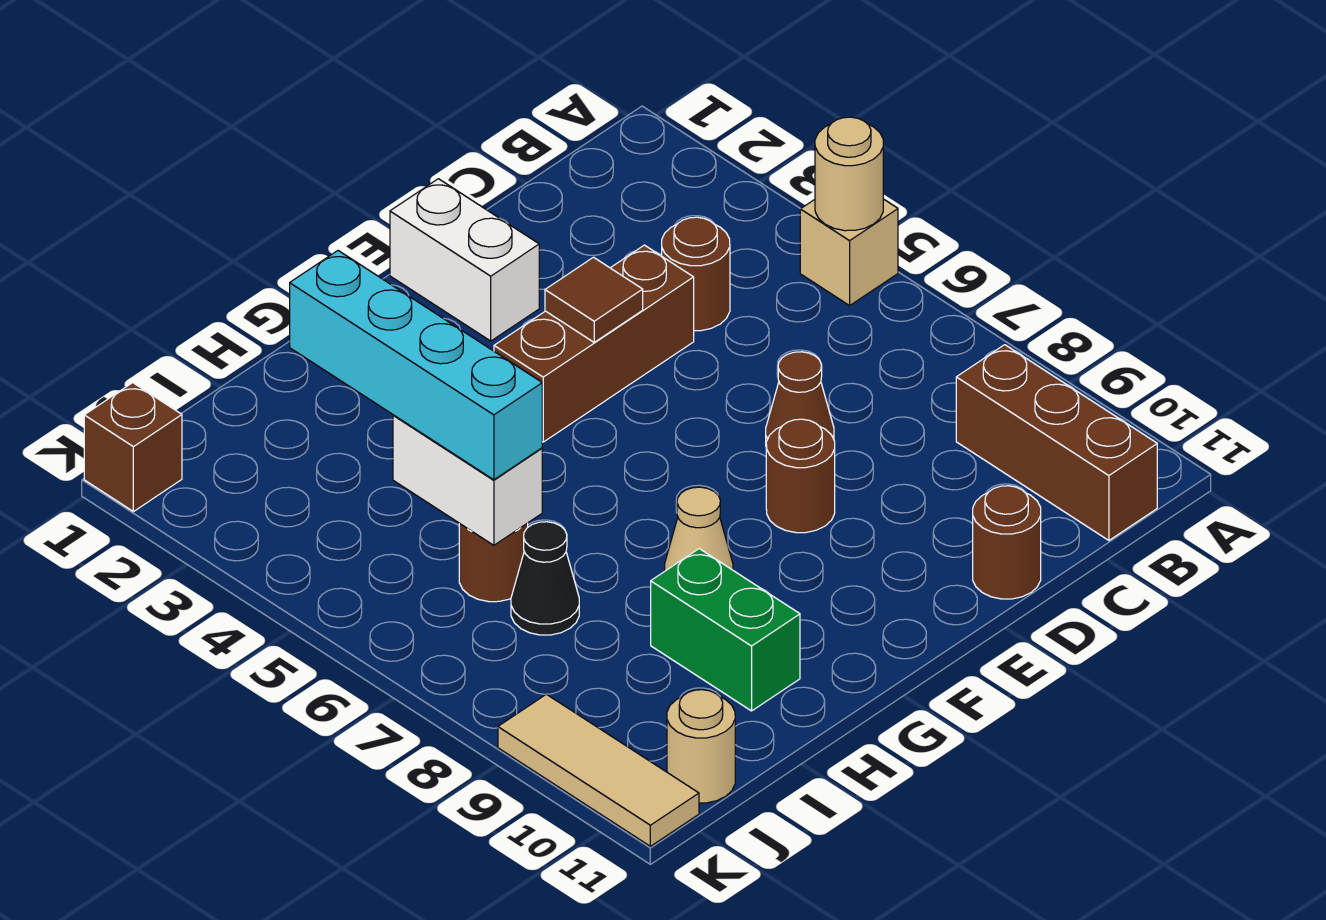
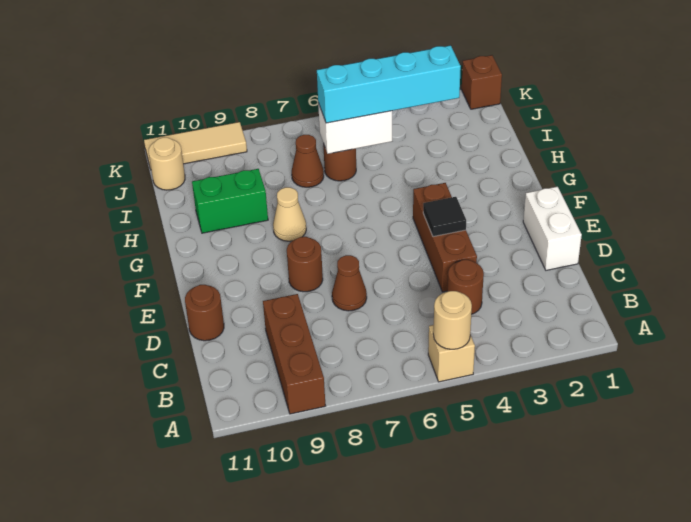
brown 1x3 brick [956,345,1157,540] -> brown 1x3 brick turned to [263,294,325,414]
white 1x2 brick [390,179,539,341] -> white 1x2 brick turned to [523,187,582,270]
brown 1x1 tile [545,257,643,342] -> black 1x1 tile [423,197,466,237]
black 1x1 cone [511,522,579,635] -> brown 1x1 cone [292,135,324,187]

